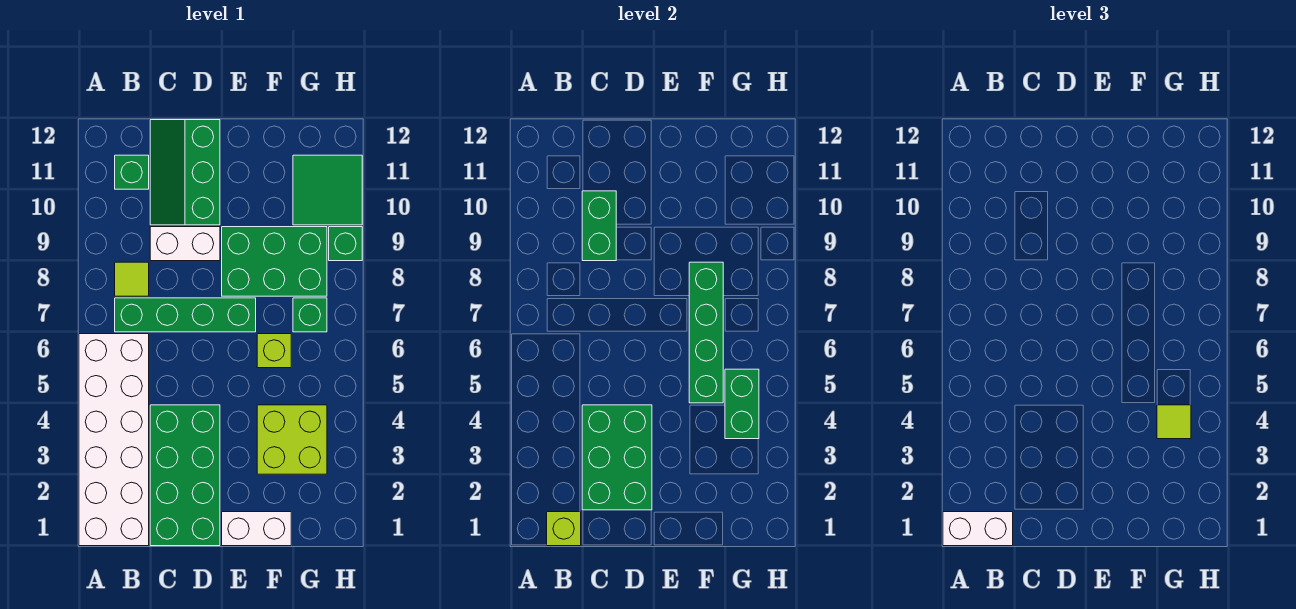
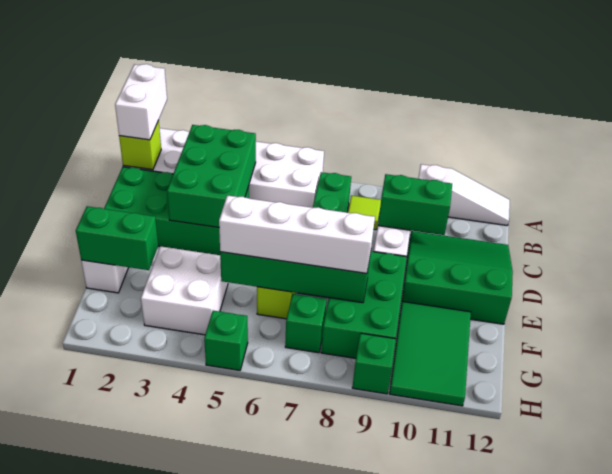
none -> white 1x3 slope [418,164,510,226]
green 1x1 brick [115,155,149,189] -> green 1x1 brick moved to [204,311,248,370]
green 2x3 brick [582,405,652,510] -> green 2x3 brick turned to [167,125,256,227]
green 2x3 slope [150,120,220,225] -> green 3x3 slope [402,231,513,324]
lime 2x2 brick [257,405,327,474] -> white 2x2 brick [141,246,228,335]
none -> white 1x4 brick [219,195,375,274]
green 1x2 brick [725,369,759,439] -> green 1x2 brick moved to [76,206,158,270]
lime 1x1 tile [1157,405,1191,439] -> none
green 2x2 tile [293,155,362,225] -> green 2x3 tile [390,301,471,406]

